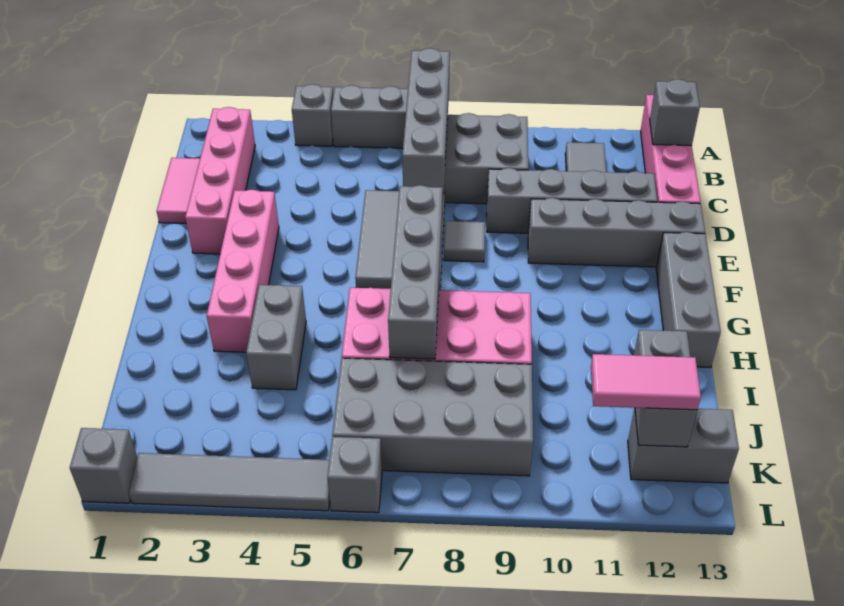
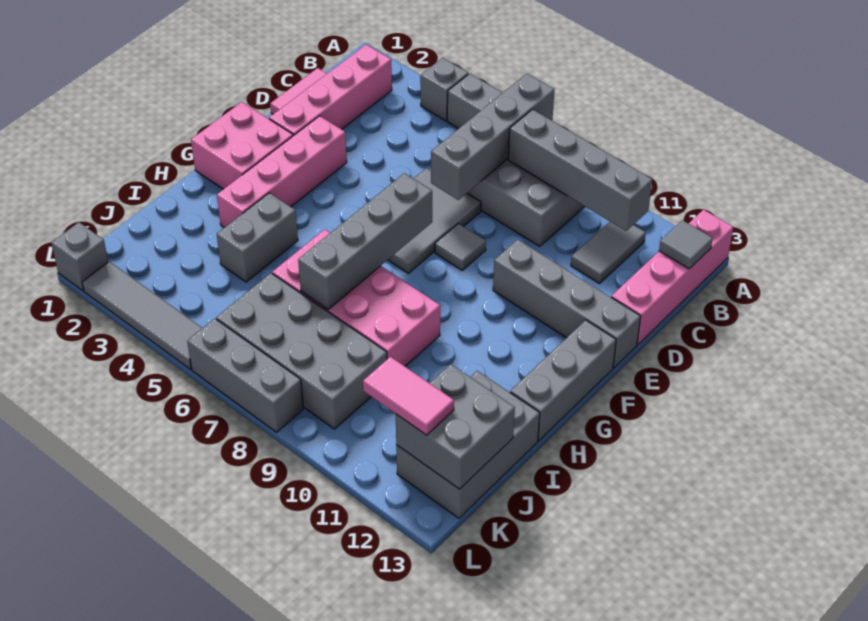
grey 1x1 brick [650,79,700,146] -> grey 1x1 tile [659,220,713,269]
grey 1x4 brick [487,168,657,233] -> grey 1x4 brick moved to [508,109,652,231]
none -> pink 2x2 brick [191,102,293,189]
grey 1x2 brick [634,330,697,447] -> grey 2x2 brick [396,364,515,489]
grey 1x2 brick [628,408,739,483] -> grey 2x3 brick [396,371,540,518]
grey 1x1 brick [327,437,382,513] -> grey 1x3 brick [187,318,303,432]

